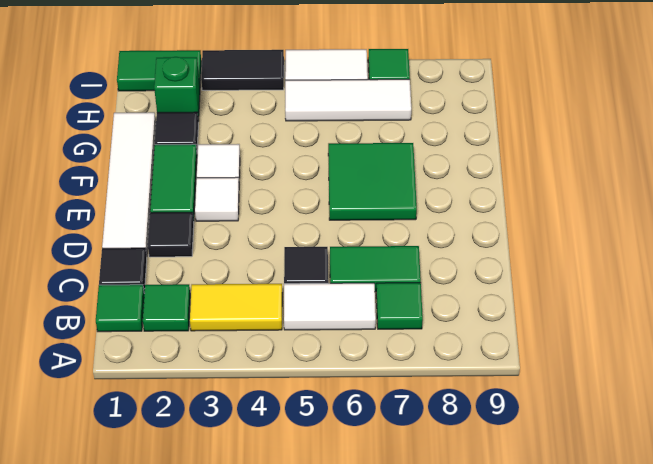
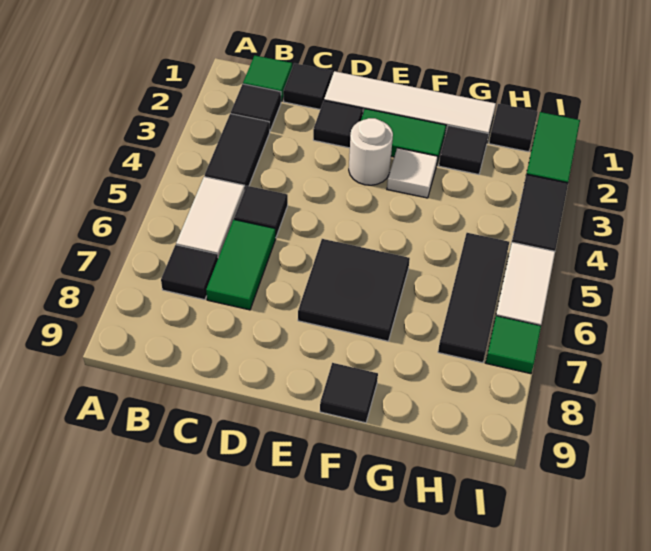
green 1x1 tile [143,284,190,331] -> black 1x1 tile [231,84,281,131]
yellow 1x2 tile [190,284,282,331] -> black 1x2 tile [205,114,270,188]
green 1x1 tile [376,283,423,329] -> black 1x1 tile [161,245,218,300]
white 1x1 tile [195,177,239,221] -> white 1x1 round brick [349,118,393,185]
green 2x2 tile [328,143,417,220] -> black 2x2 tile [298,239,410,341]
none -> black 1x1 tile [320,363,378,423]
none -> black 1x1 tile [489,104,538,152]
green 1x1 brick [154,57,200,121] -> none
white 1x3 tile [285,79,411,121] -> black 1x3 tile [438,233,509,363]

